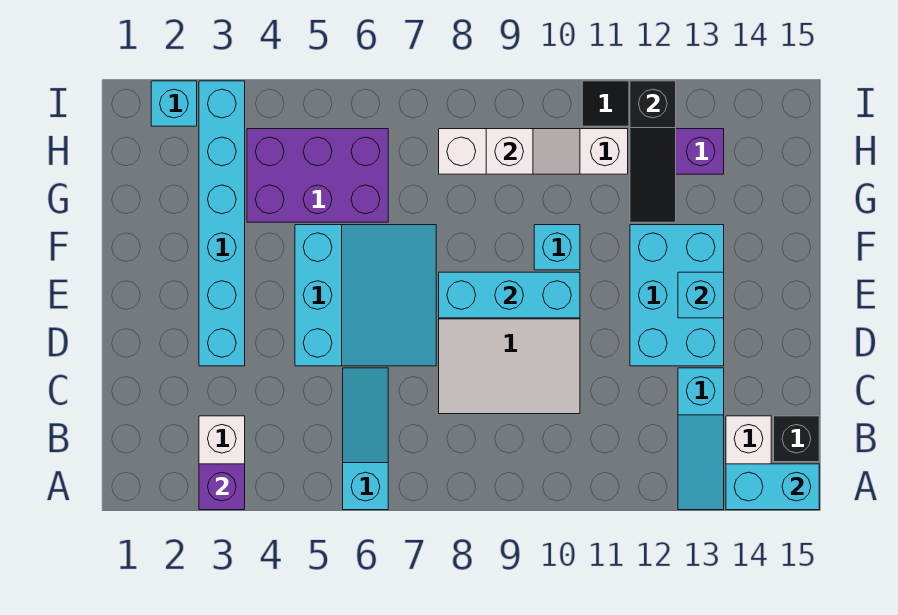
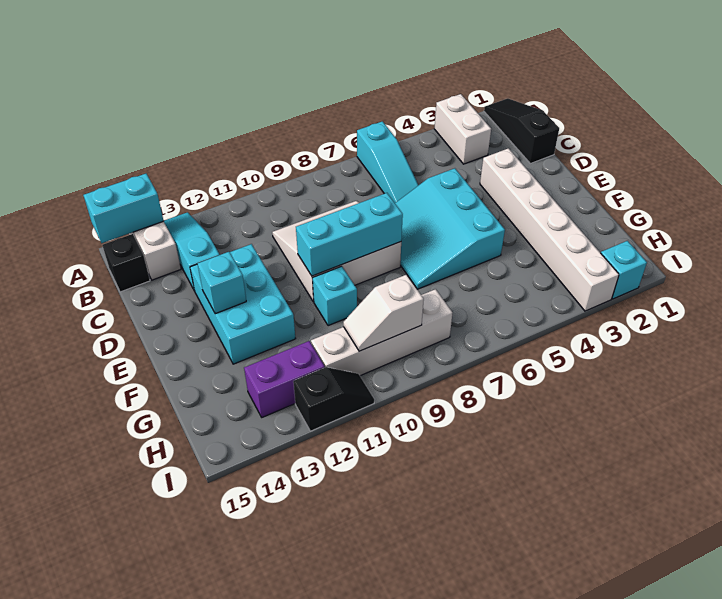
purple 1x1 brick [199,464,245,510] -> none
cyan 1x6 brick [199,81,245,366] -> white 1x6 brick [480,148,619,311]
purple 2x3 brick [247,129,388,222] -> none
black 1x3 slope [630,81,676,222] -> black 1x3 slope moved to [484,98,559,164]

